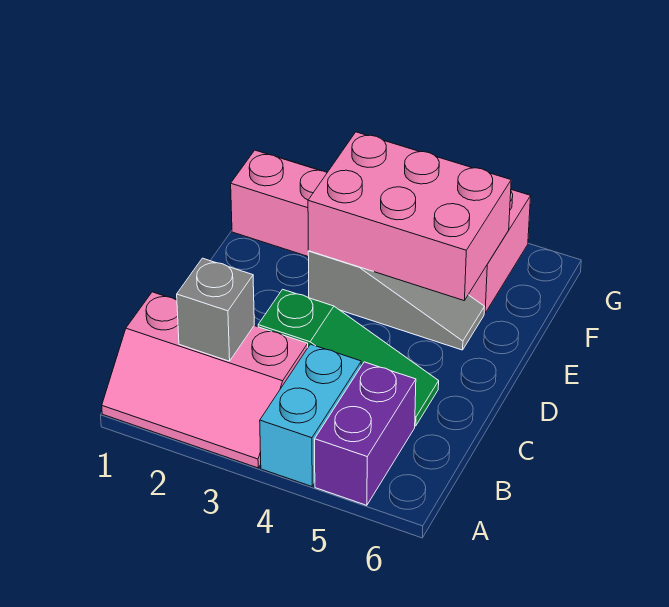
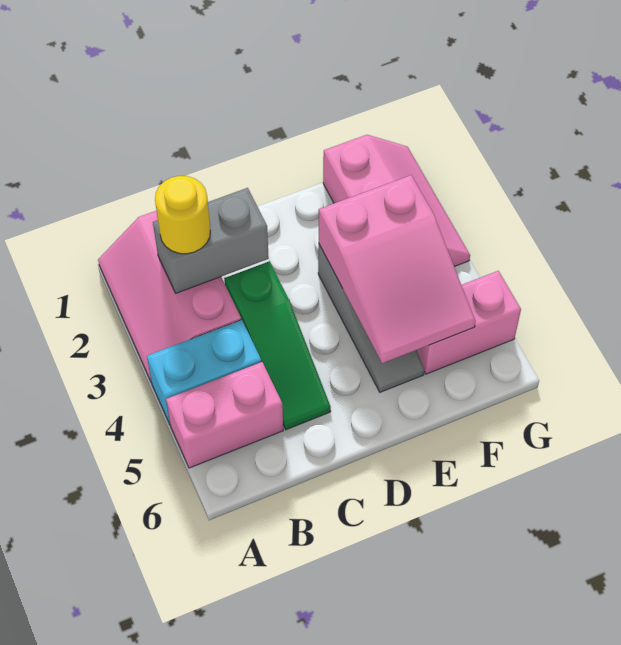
purple 1x2 brick [315,362,416,505] -> pink 1x2 brick [166,362,283,468]
grey 1x1 brick [177,258,254,361] -> grey 1x2 brick [153,188,269,293]
none -> yellow 1x1 round brick [155,176,210,254]
pink 2x3 brick [308,132,511,301] -> pink 2x3 slope [319,175,476,363]

